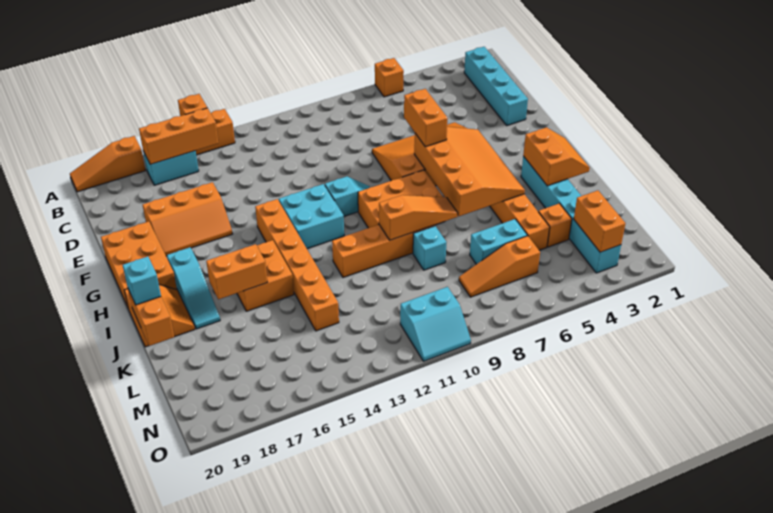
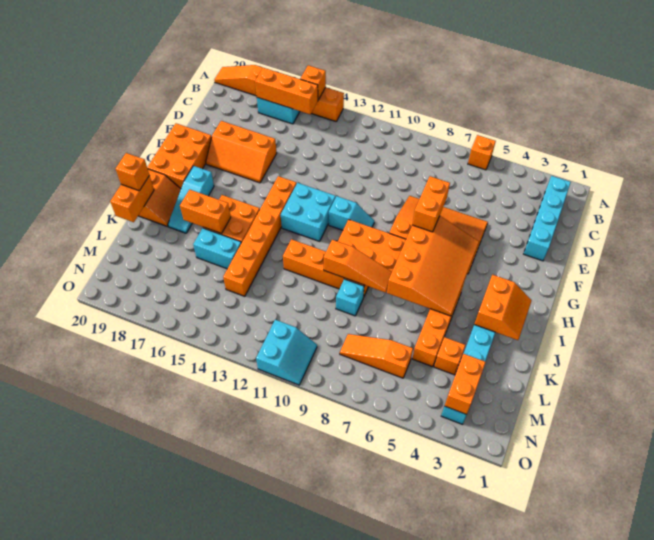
cyan 1x1 brick [123,257,161,305] -> orange 1x1 brick [116,153,149,191]
cyan 1x2 brick [470,219,527,264] -> cyan 1x2 brick moved to [193,228,241,269]
cyan 2x2 slope [400,287,471,361] -> cyan 2x2 slope turned to [256,320,317,385]

